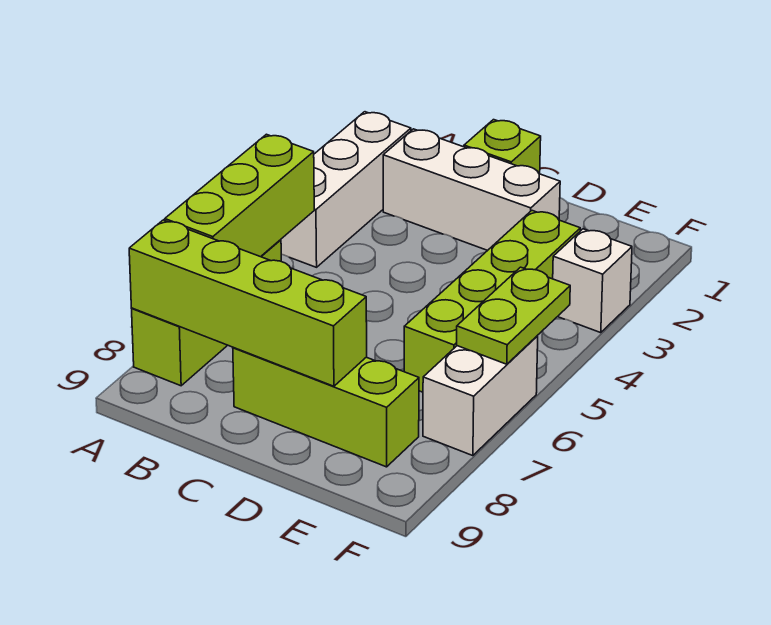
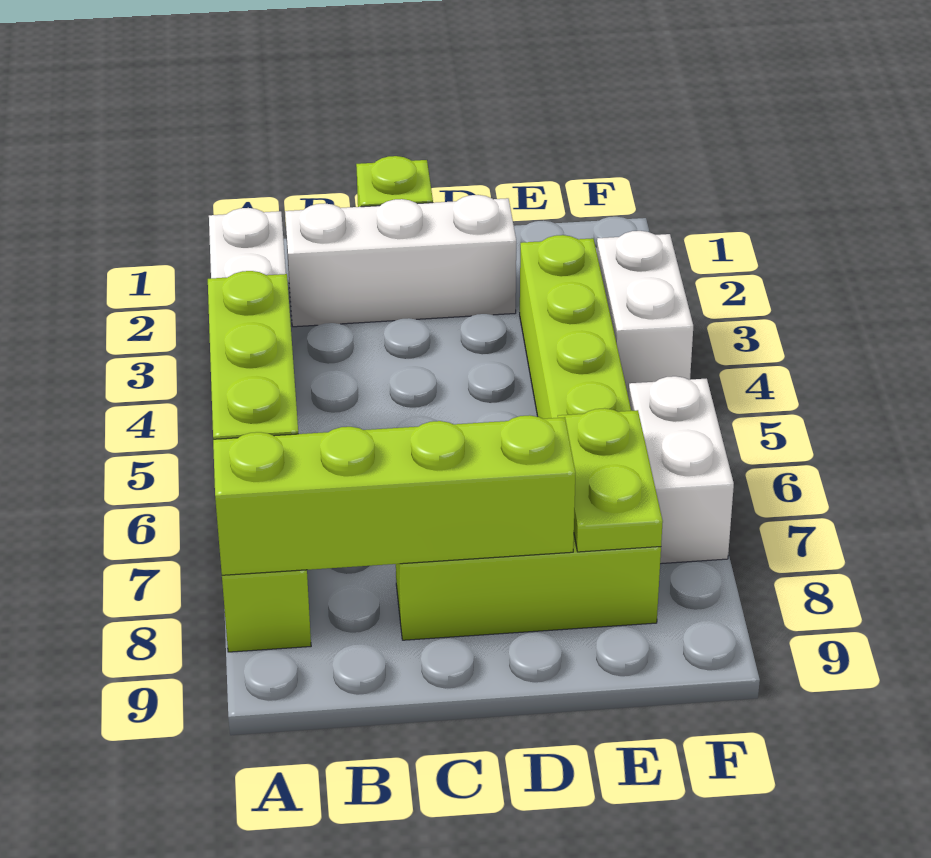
white 1x1 brick [553,229,632,333] -> white 1x2 brick [597,231,693,398]
lime 1x2 plate [457,267,570,364] -> lime 1x2 plate moved to [558,408,663,552]

